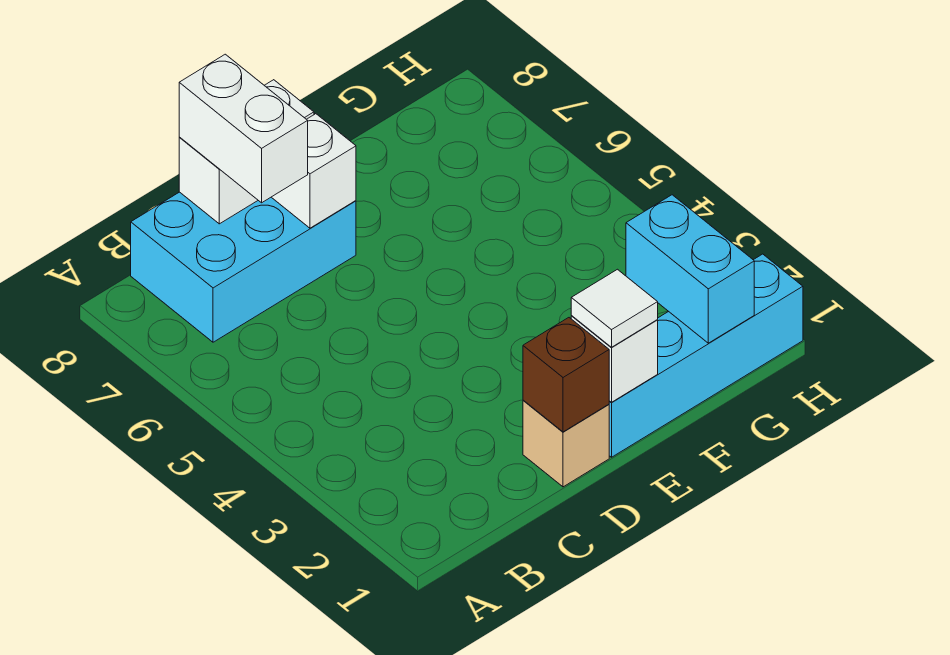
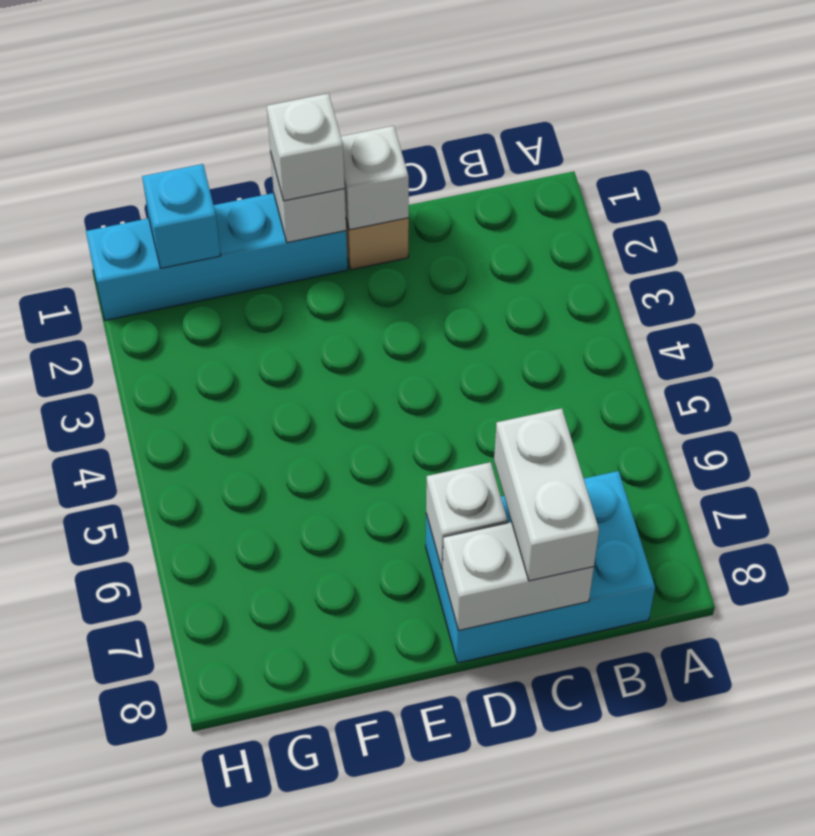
brown 1x1 brick [523,318,609,432] -> white 1x1 brick [341,126,409,230]
white 1x1 tile [571,269,658,347] -> white 1x1 brick [267,93,345,201]
cyan 1x2 brick [626,195,754,343] -> cyan 1x1 brick [142,164,221,268]

